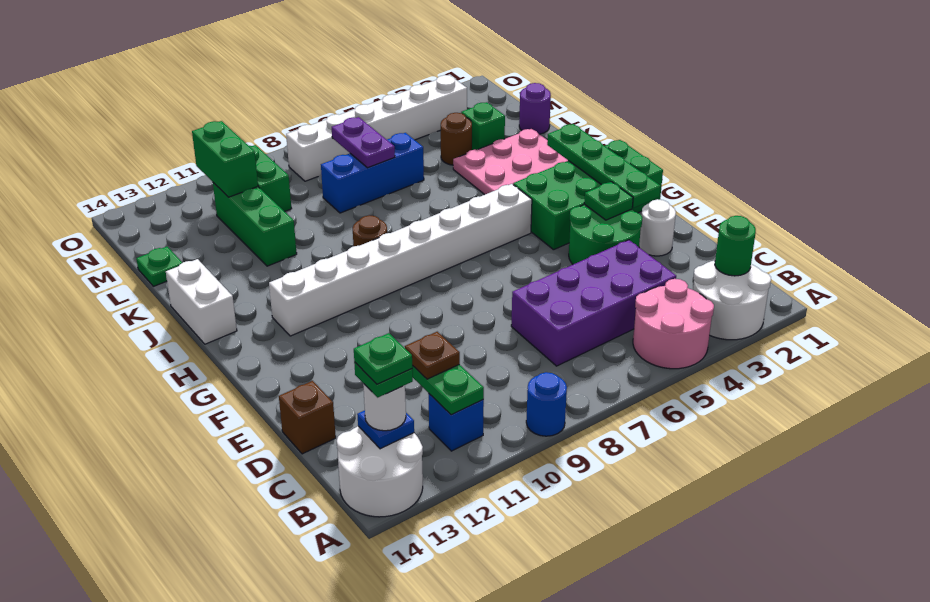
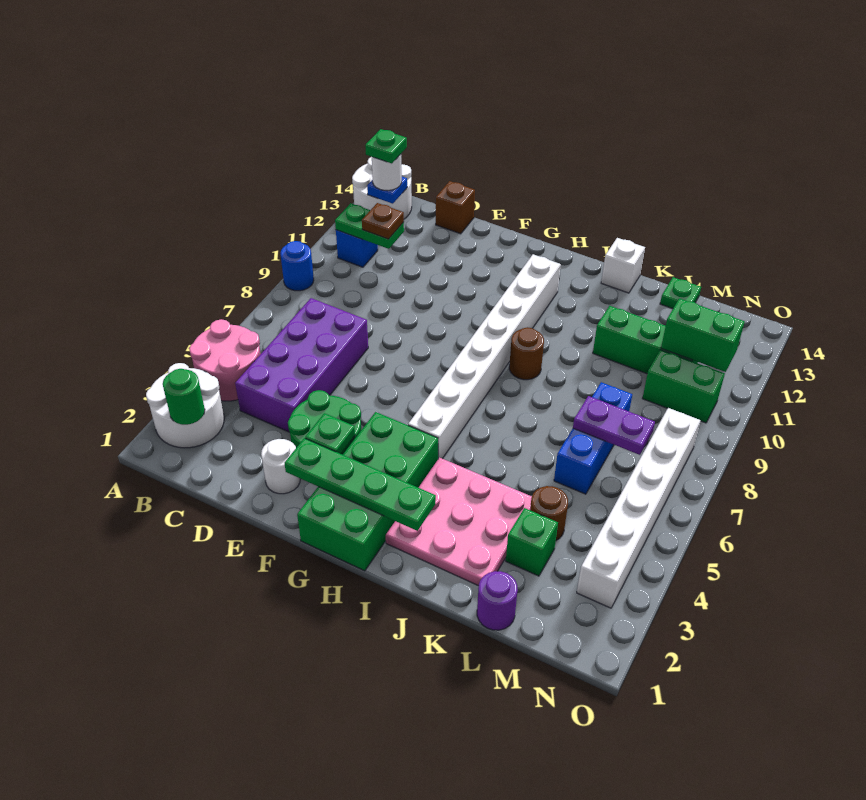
green 1x1 plate [354,333,412,384] -> none
white 1x2 brick [166,259,237,344] -> white 1x1 brick [601,238,645,293]

